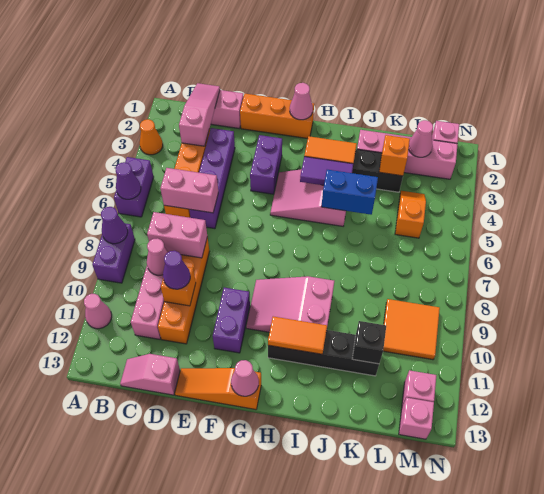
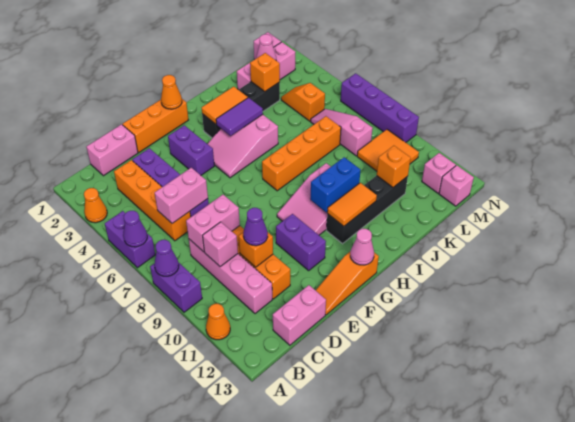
pink 1x1 cone [84,294,112,329] -> orange 1x1 cone [206,304,230,340]
pink 1x3 slope [179,83,220,146] -> pink 1x3 slope moved to [311,109,373,156]
pink 1x1 cone [147,238,168,275] -> pink 1x1 brick [203,222,238,267]
pink 1x2 slope [120,354,180,395] -> pink 1x2 brick [273,285,326,345]
pink 1x1 cone [290,83,313,120] -> orange 1x1 cone [161,75,182,109]
none -> orange 1x4 brick [262,116,341,191]
blue 1x2 brick [321,170,378,215] -> blue 1x2 brick moved to [310,157,361,212]
pink 1x4 brick [357,130,458,179] -> pink 1x3 brick [237,42,295,90]
black 1x1 brick [352,321,386,364] -> orange 1x1 brick [377,146,411,187]
none -> purple 1x4 brick [341,73,419,142]

